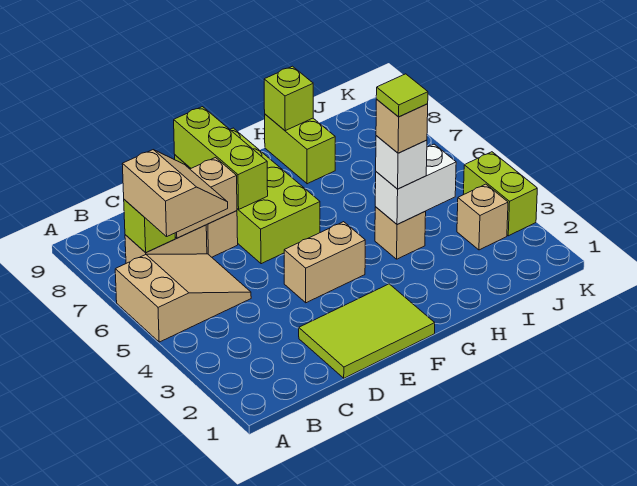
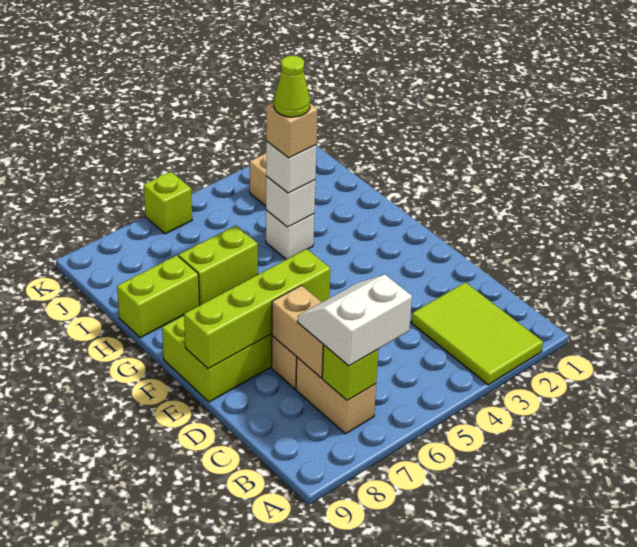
tan 2x3 slope [115,254,251,342] -> none
tan 2x2 slope [122,150,228,237] -> white 2x2 slope [298,275,412,366]
lime 2x3 tile [299,284,435,378] -> lime 2x3 tile moved to [412,282,543,385]
tan 1x2 brick [284,222,365,303] -> none
lime 1x3 brick [174,107,268,210] -> lime 1x4 brick [184,249,330,369]
tan 1x1 brick [375,207,426,259] -> white 1x1 brick [266,210,314,259]
white 1x2 brick [375,144,456,225] -> white 1x1 brick [266,176,315,227]
lime 1x1 tile [376,74,428,117] -> lime 1x1 cone [274,56,310,117]
lime 1x1 brick [264,66,313,131] -> lime 1x1 brick moved to [144,172,192,234]
lime 1x2 brick [463,152,537,236] -> lime 1x2 brick moved to [179,226,258,305]

